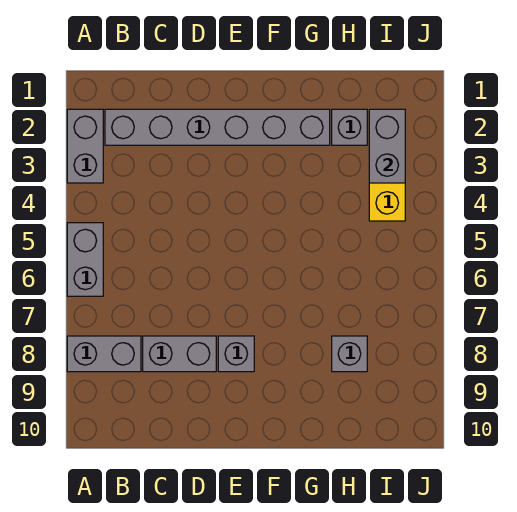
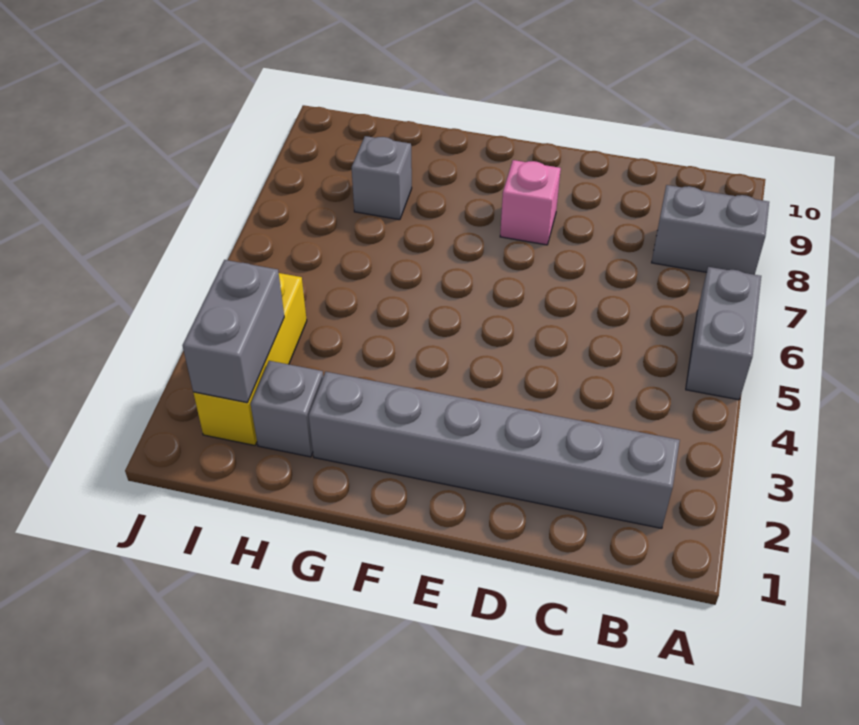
grey 1x2 brick [67,109,103,183] -> none
grey 1x2 brick [143,336,216,372] -> none
grey 1x1 brick [218,336,254,372] -> pink 1x1 brick [500,160,561,245]

